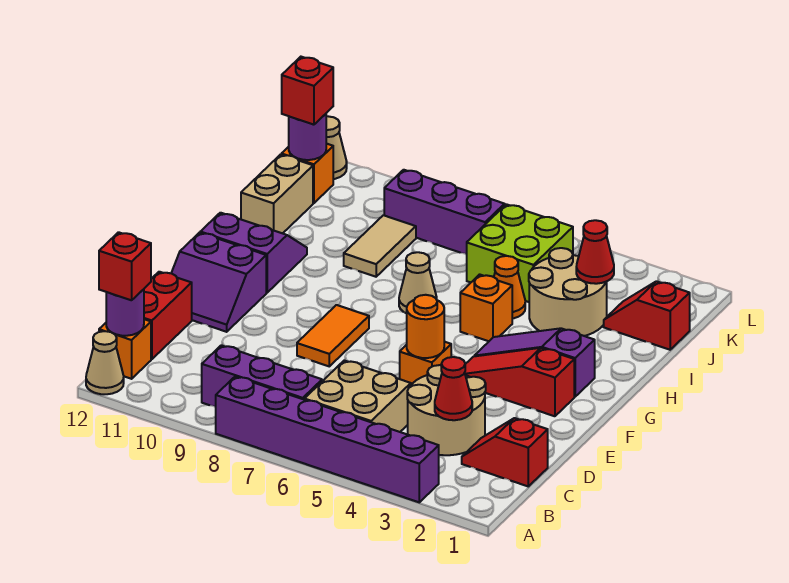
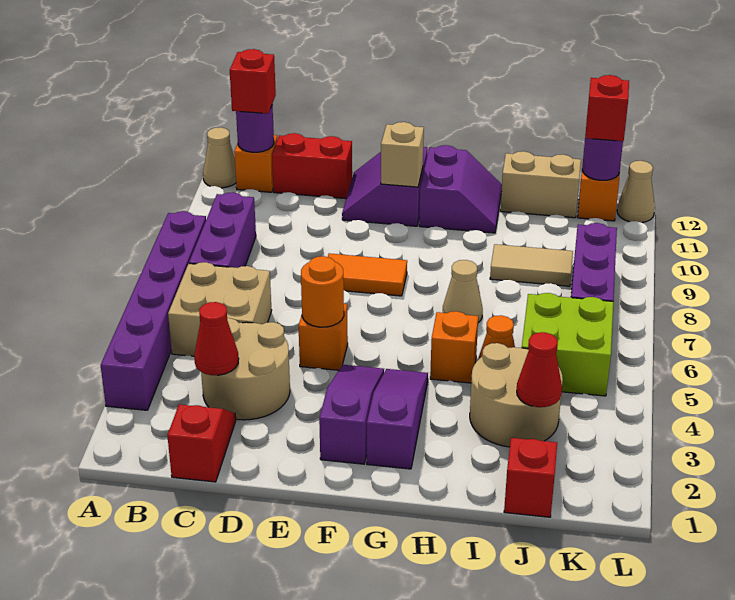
red 1x3 slope [465,348,574,416] -> purple 1x3 slope [319,365,384,464]
none -> tan 1x1 brick [381,122,424,187]

